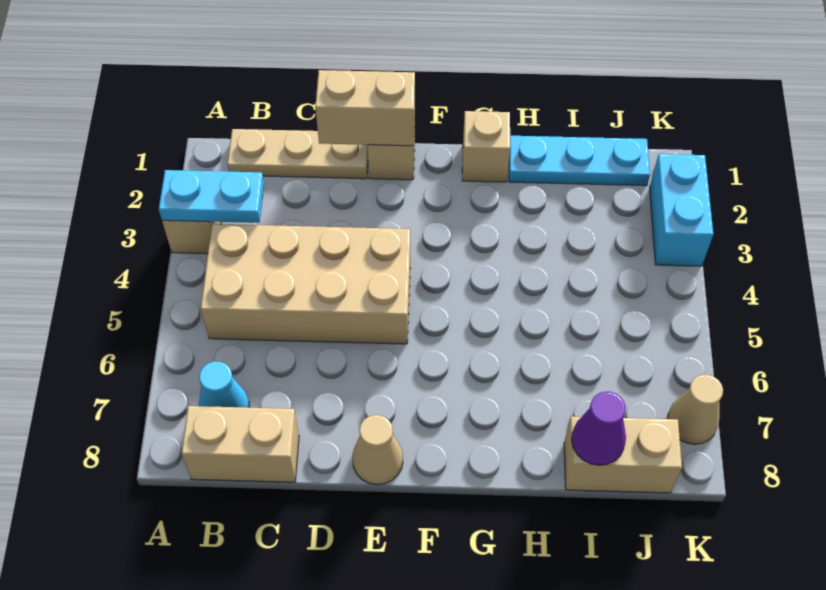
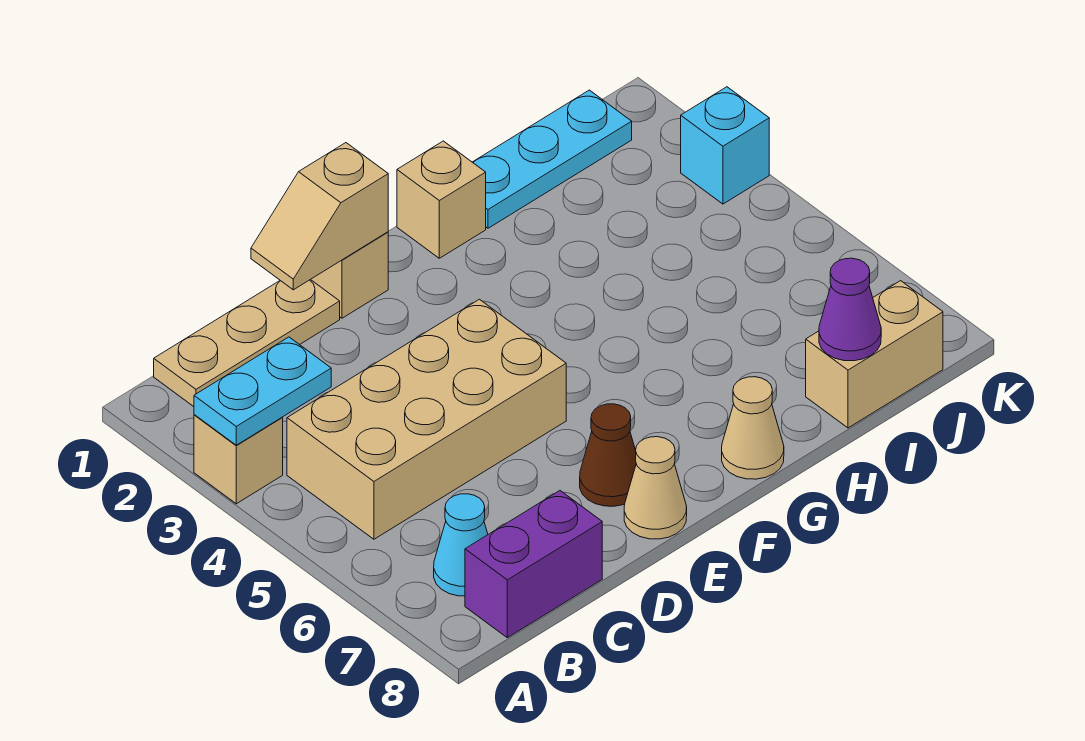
tan 1x2 brick [182,406,299,482] -> purple 1x2 brick [465,491,602,638]
tan 1x2 brick [315,70,415,146] -> tan 1x2 slope [251,143,388,290]
none -> brown 1x1 cone [580,404,636,506]
cyan 1x2 brick [650,154,713,266] -> cyan 1x1 brick [681,87,769,204]
tan 1x1 cone [668,375,723,444] -> tan 1x1 cone moved to [722,377,784,479]

